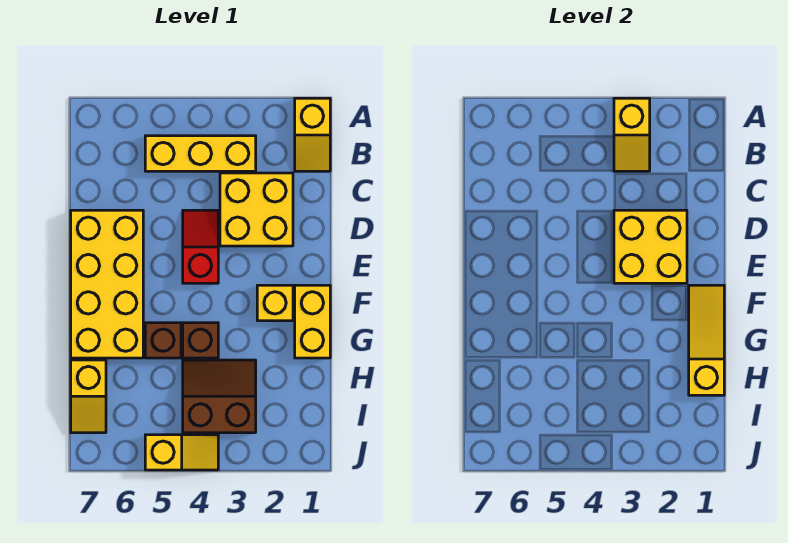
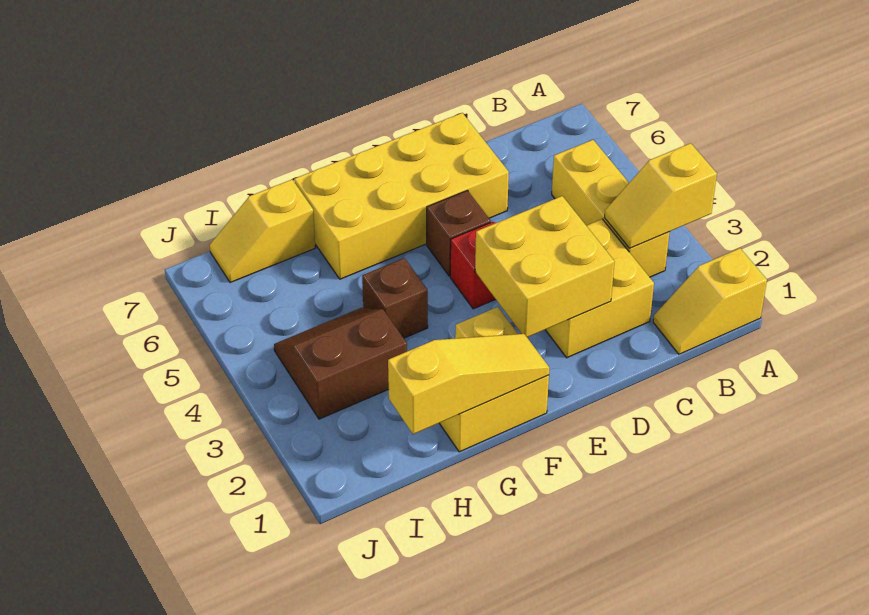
brown 1x1 brick [145,323,181,358] -> brown 1x1 brick moved to [427,190,491,276]
brown 2x2 slope [183,360,256,433] -> brown 2x2 slope turned to [274,308,407,419]
yellow 1x2 slope [145,435,218,470] -> none

